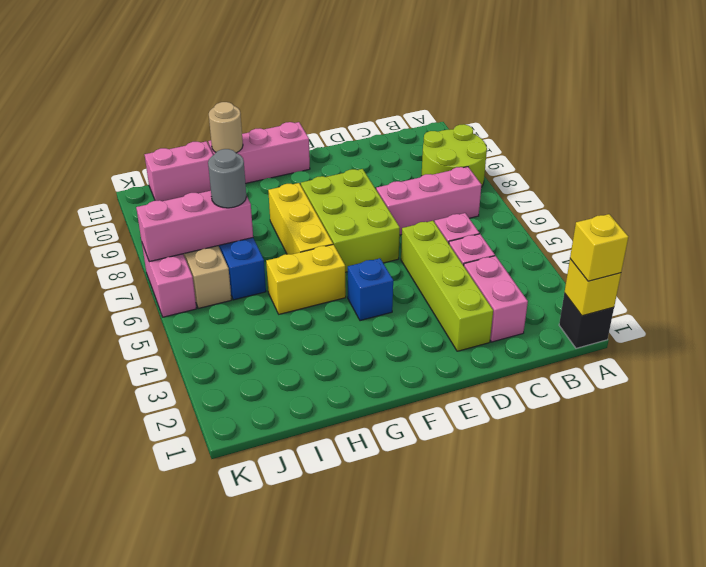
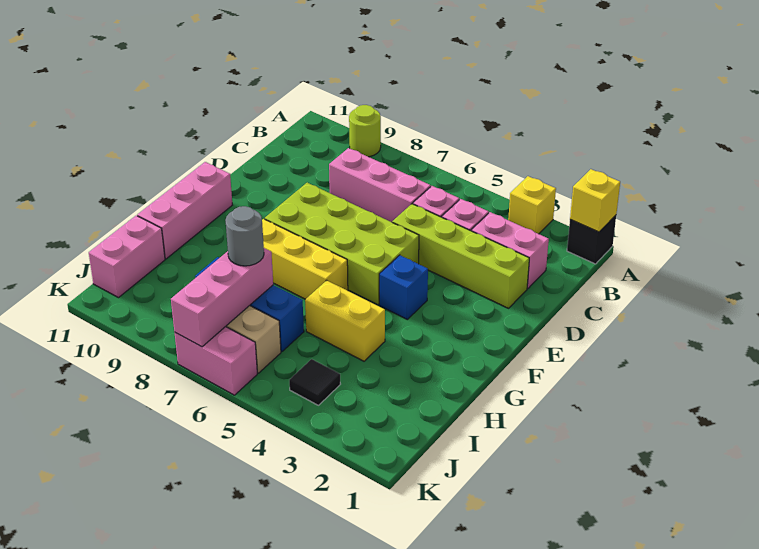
yellow 1x1 brick [570,214,628,281] -> yellow 1x1 brick moved to [508,176,556,234]
lime 2x2 round brick [422,124,487,187] -> lime 1x1 round brick [349,105,381,157]
pink 1x3 brick [376,167,481,235] -> pink 1x3 brick turned to [329,148,431,222]
lime 2x3 brick [301,169,400,272] -> lime 2x4 brick [265,183,419,305]
yellow 1x2 brick [266,245,346,314] -> yellow 1x2 brick turned to [305,280,385,361]
tan 1x1 round brick [209,102,243,153] -> none
none -> black 1x1 tile [289,359,340,405]

